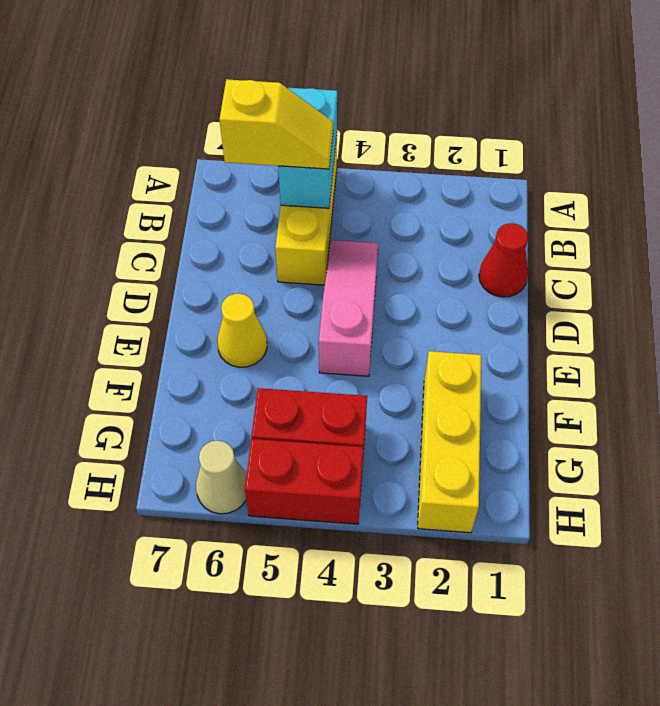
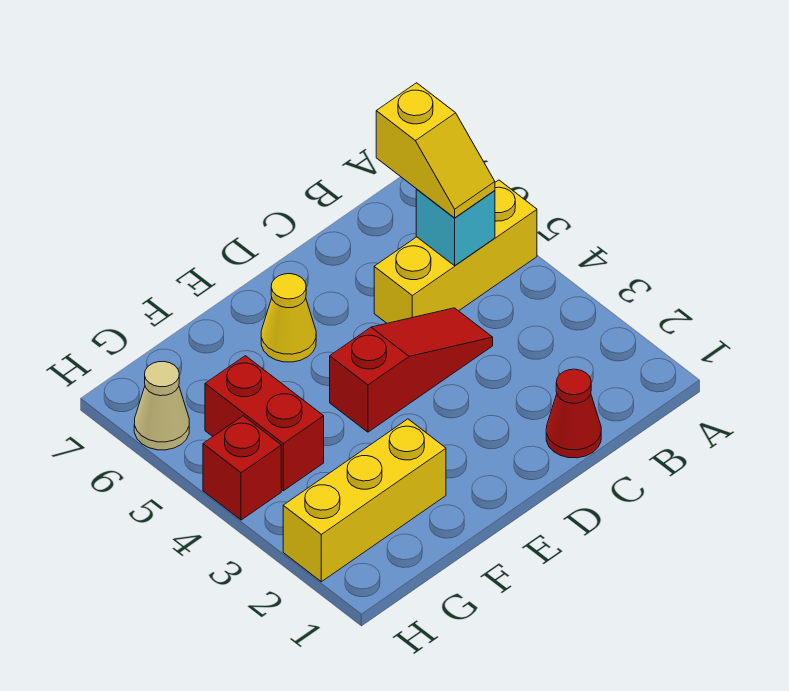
cyan 1x2 brick [278,88,337,208] -> cyan 1x1 brick [416,190,495,266]
pink 1x3 slope [319,240,379,376] -> red 1x3 slope [330,308,493,432]
red 1x2 brick [245,439,364,524] -> red 1x1 brick [203,416,281,520]

